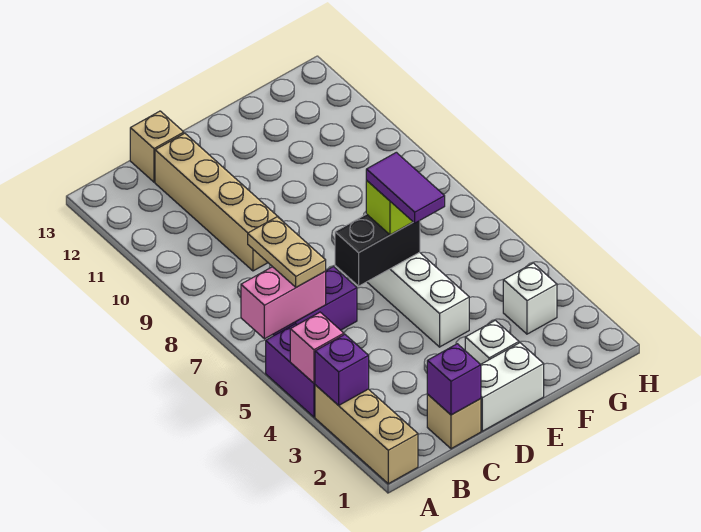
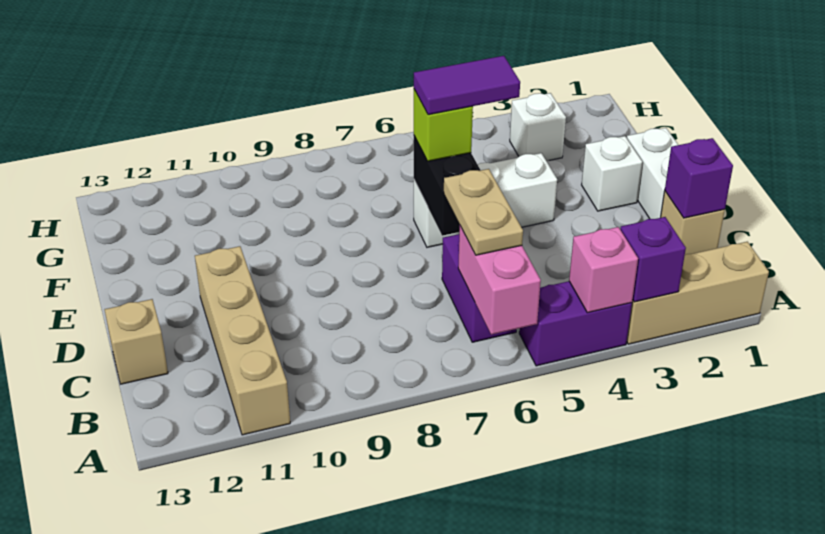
tan 1x2 plate [248,217,326,287] -> tan 1x2 plate turned to [444,169,523,255]
tan 1x4 brick [155,133,279,271] -> tan 1x4 brick turned to [195,246,290,435]

